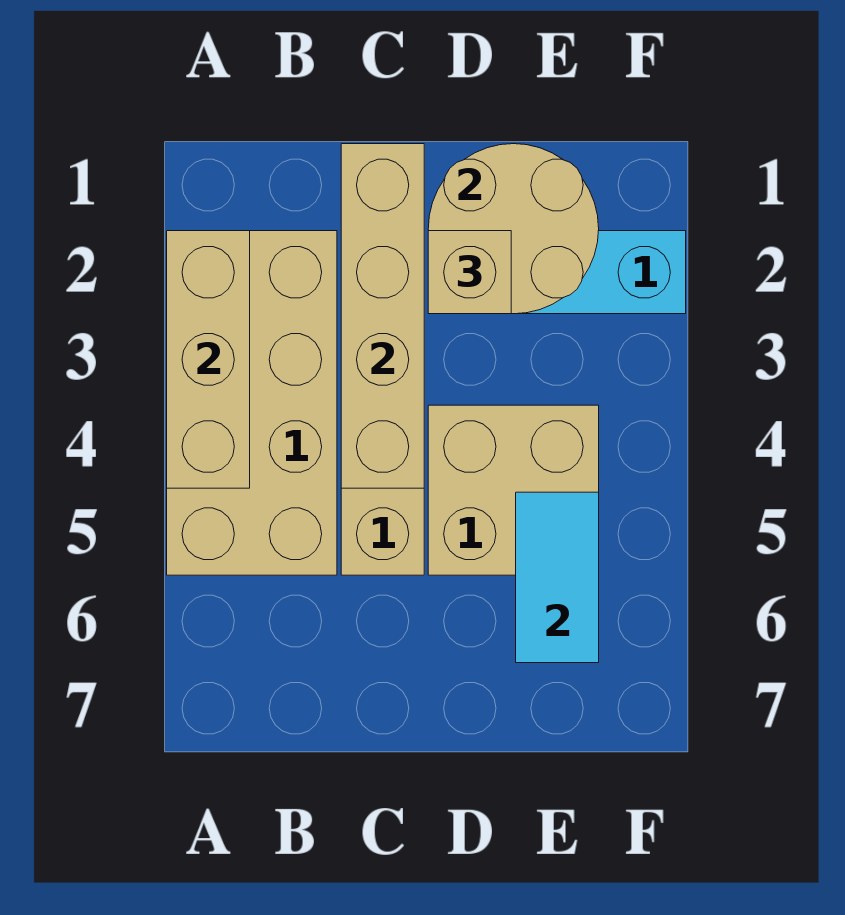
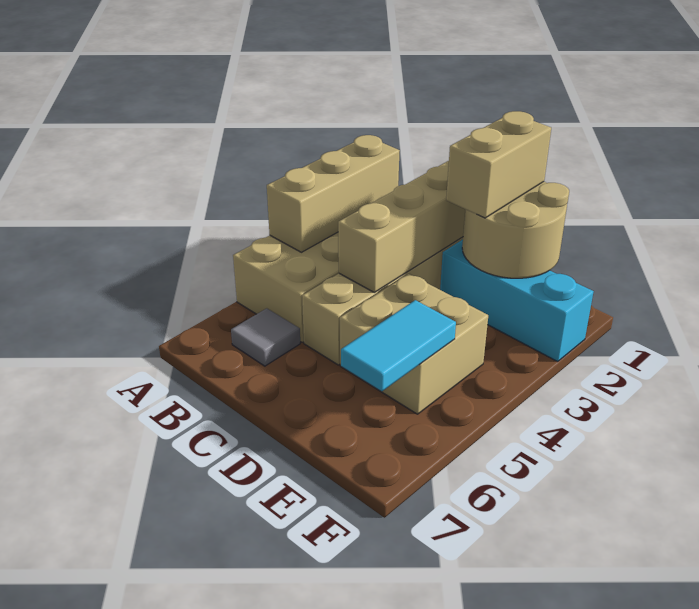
none -> grey 1x1 tile [231,308,300,366]
tan 1x1 brick [428,231,511,314] -> tan 1x2 brick [446,111,551,218]

